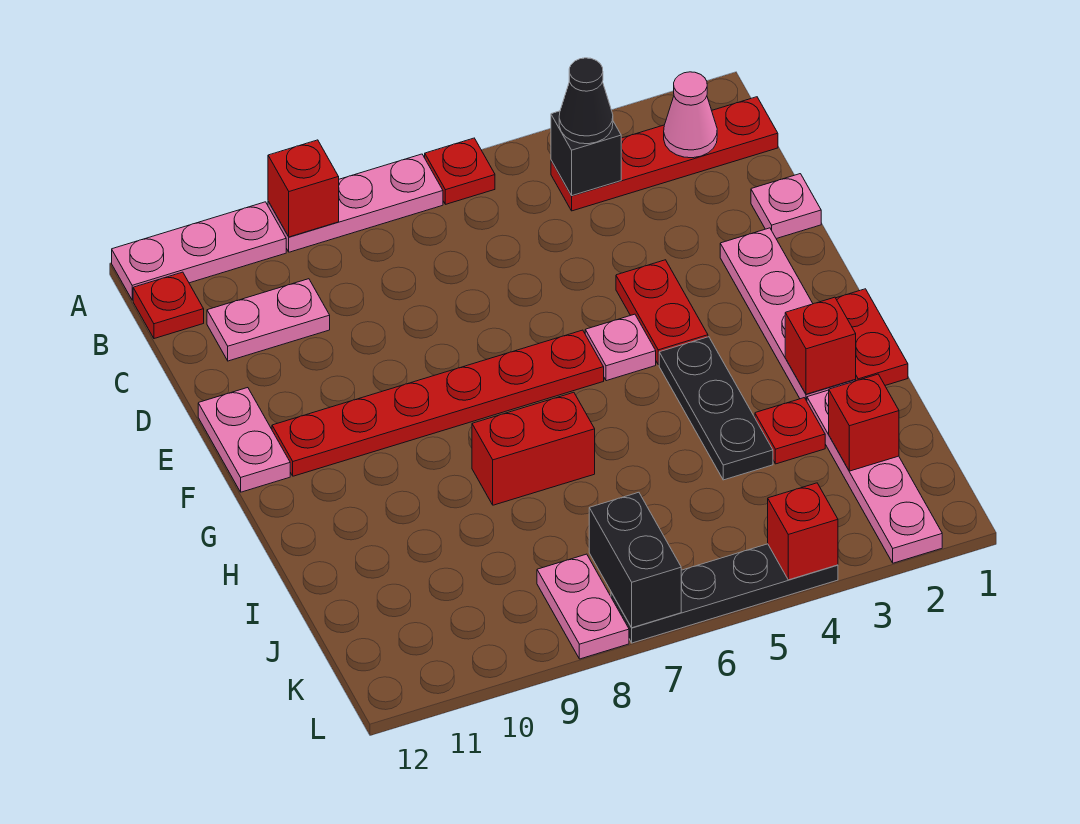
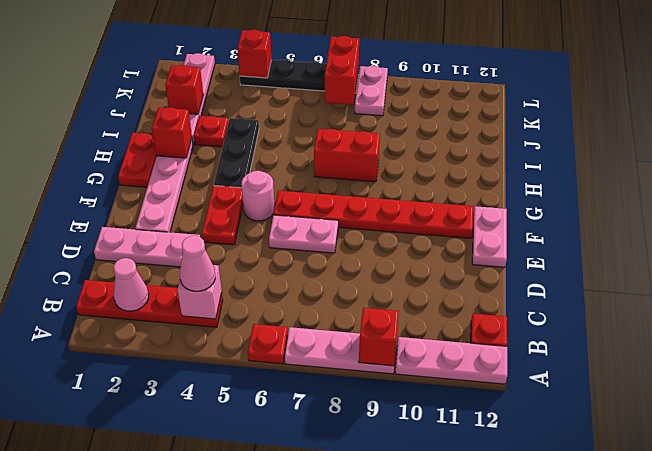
black 1x1 brick [551,111,621,196] -> pink 1x1 brick [177,265,222,319]
black 1x1 cone [559,58,613,144] -> pink 1x1 cone [180,236,215,291]
pink 1x2 plate [207,279,330,361] -> pink 1x2 plate moved to [269,215,338,253]
pink 1x1 plate [751,174,821,239] -> pink 1x3 plate [94,227,200,267]
pink 1x1 plate [585,314,656,381] -> pink 1x1 round brick [242,171,275,221]
black 1x2 brick [589,492,681,628] -> red 1x2 brick [325,36,359,105]

